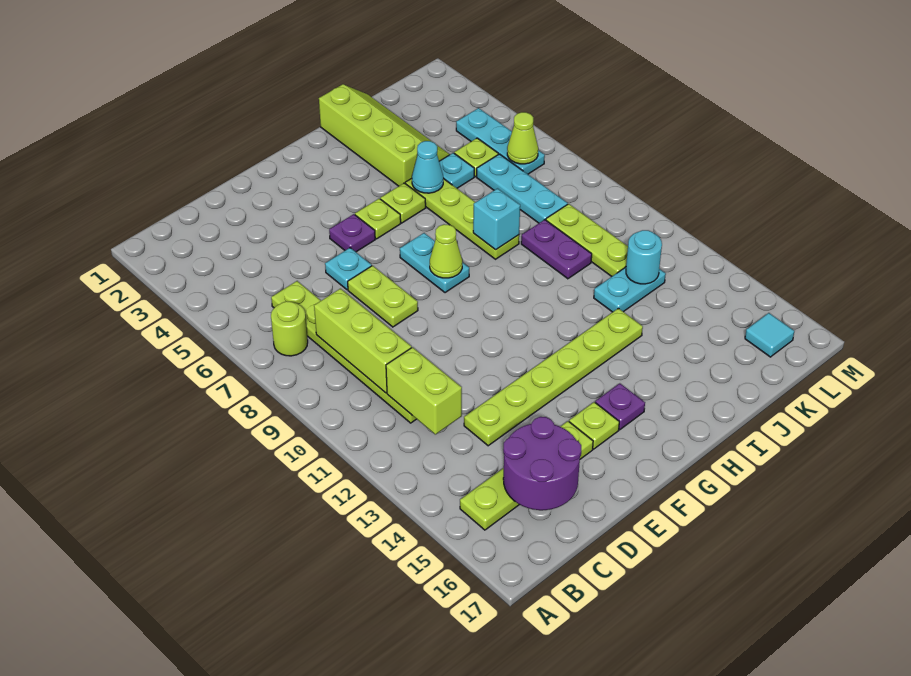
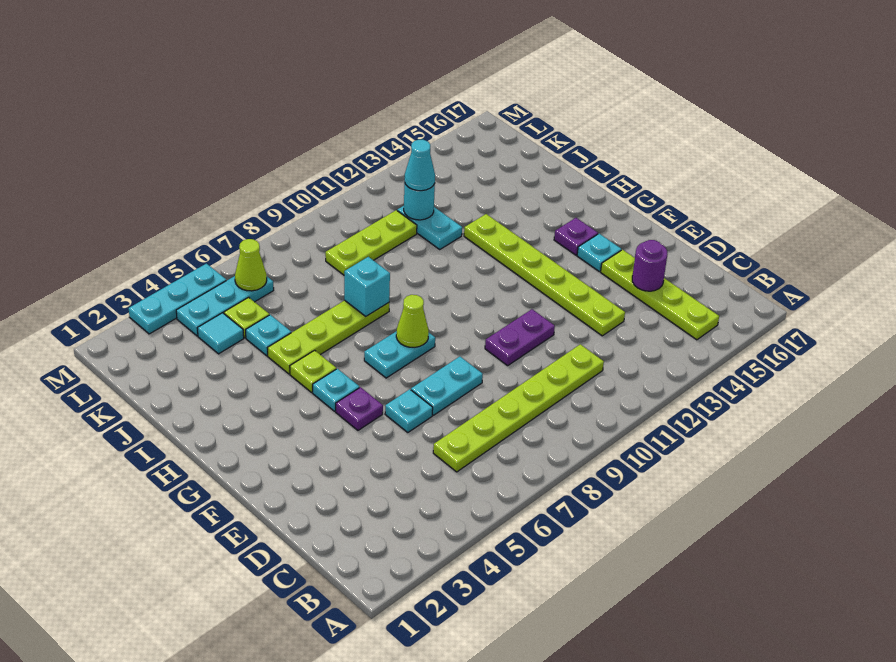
lime 1x1 round brick [271,301,308,356] -> none
lime 1x3 brick [314,289,411,393] -> none
lime 1x2 brick [386,347,462,434] -> none
purple 2x2 round brick [503,417,581,510] -> purple 1x1 round brick [632,240,667,291]
lime 1x2 plate [348,266,418,327] -> cyan 1x2 plate [411,357,483,415]
lime 1x1 plate [569,402,619,449] -> cyan 1x1 plate [577,234,621,272]
lime 1x1 plate [355,199,401,239] -> cyan 1x1 plate [313,369,359,411]
lime 2x4 slope [319,84,450,186] -> none
cyan 1x1 cone [412,141,443,193] -> cyan 1x1 cone moved to [405,140,435,191]
purple 1x2 plate [521,220,592,279] -> purple 1x2 plate moved to [485,309,555,366]
cyan 1x3 plate [477,154,568,223] -> cyan 1x3 plate moved to [129,264,226,334]
cyan 1x1 tile [745,313,794,357] -> cyan 1x1 tile moved to [197,313,244,354]

